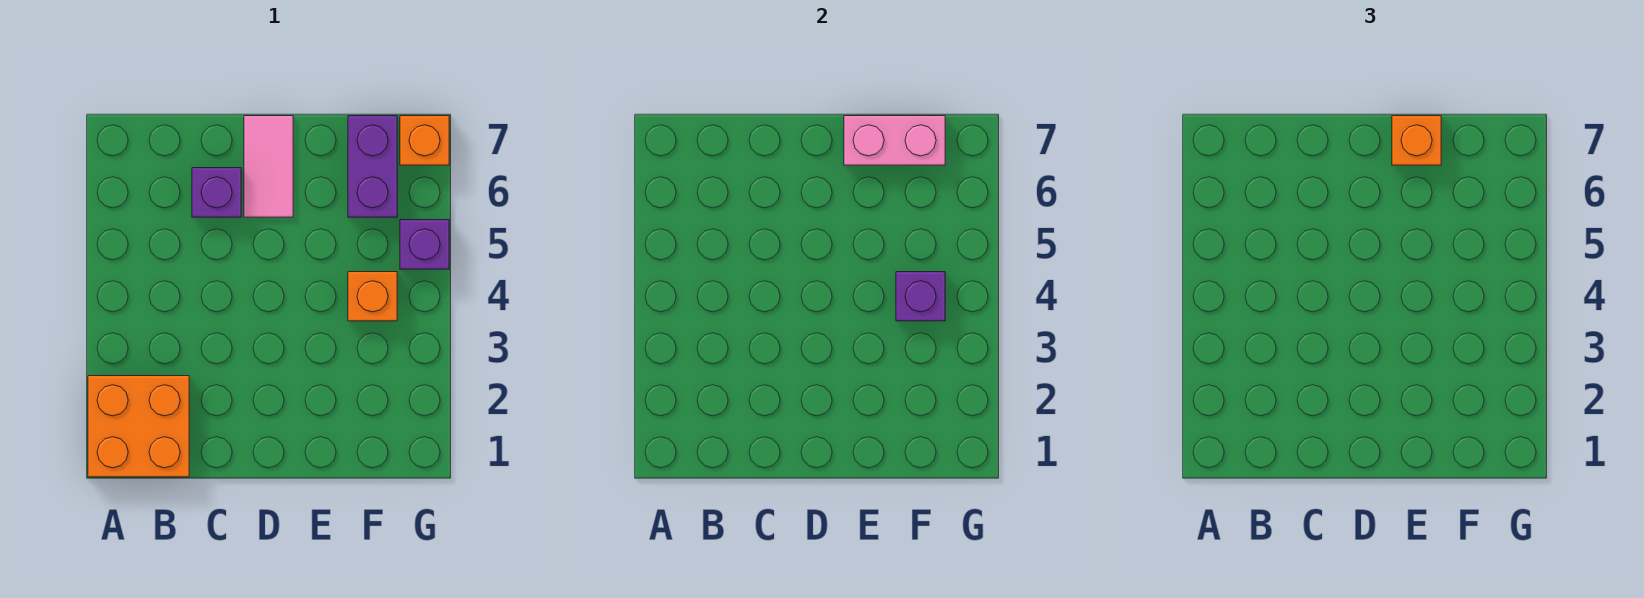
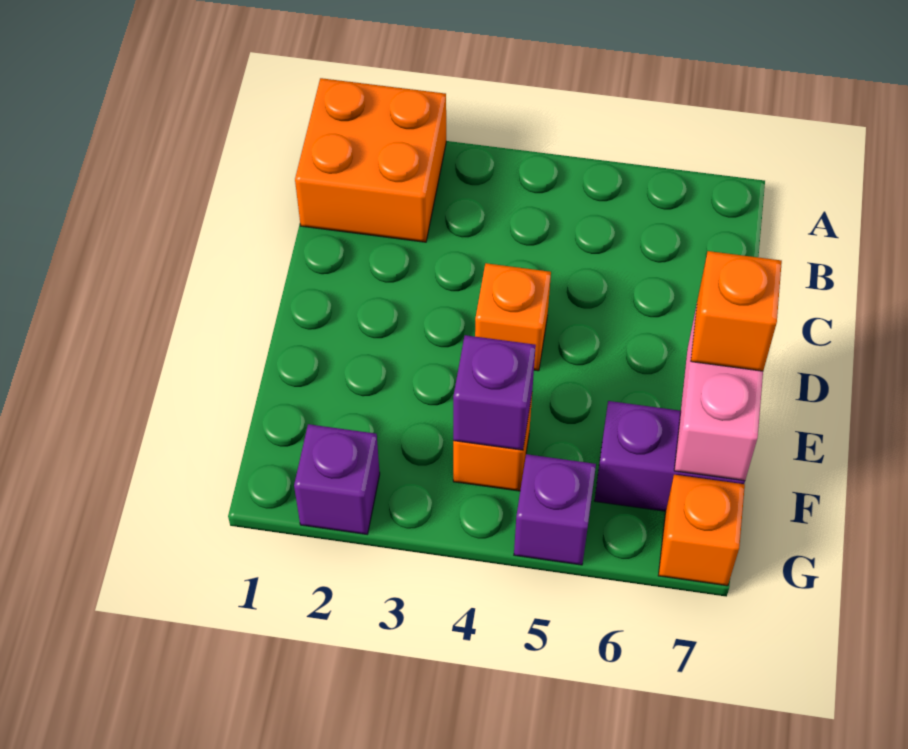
purple 1x1 brick [192,168,241,217] -> purple 1x1 brick moved to [294,424,380,534]
none -> orange 1x1 brick [475,263,551,371]
pink 1x2 tile [244,116,293,217] -> none

